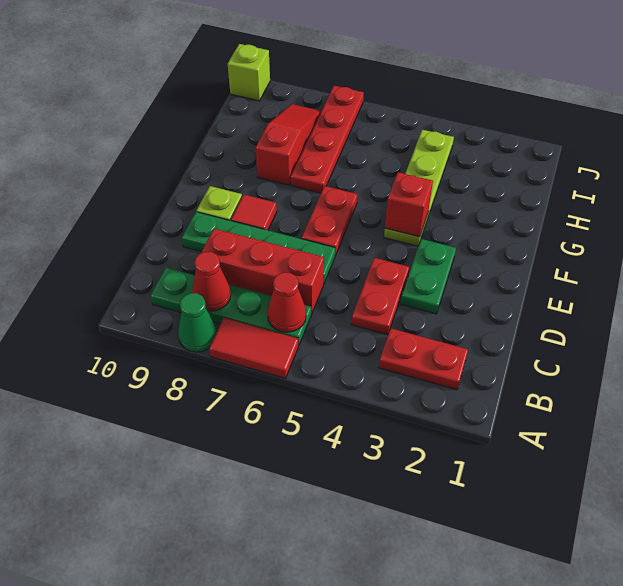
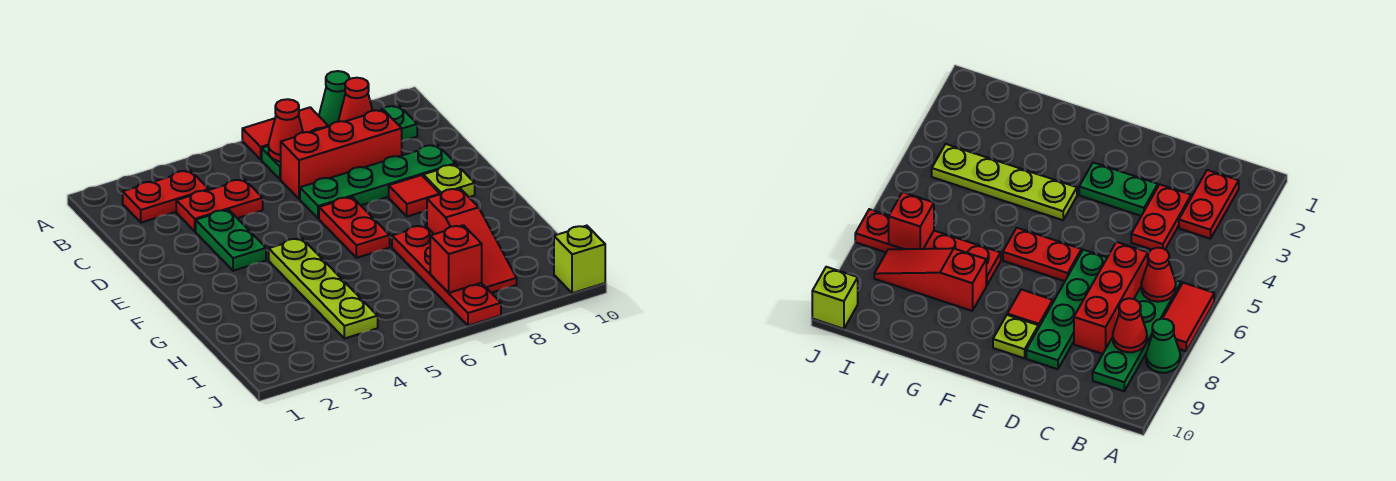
red 1x2 plate [351,258,409,335] -> red 1x2 plate turned to [176,179,263,231]
red 1x1 brick [385,172,433,237] -> red 1x1 brick moved to [430,225,482,293]

